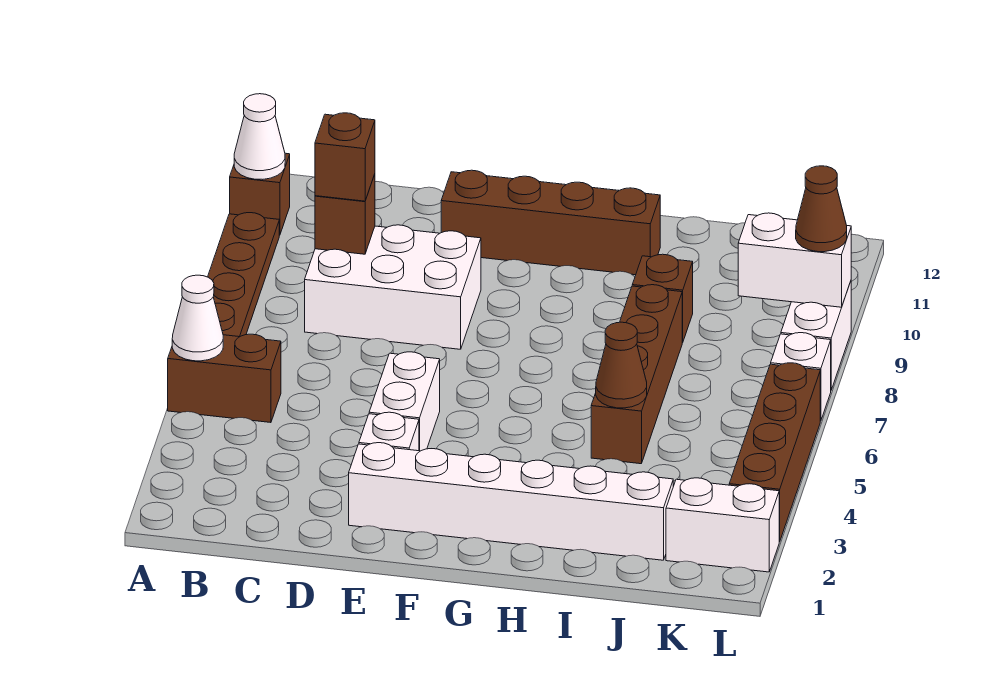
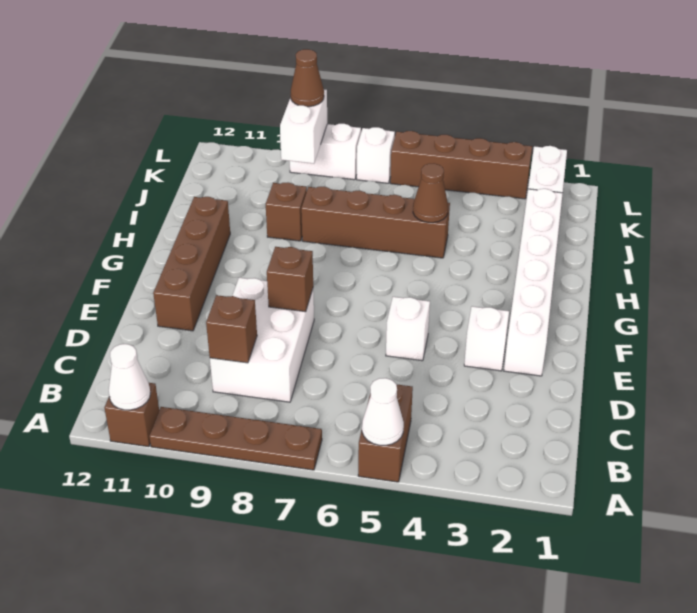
brown 1x1 brick [315,113,375,201] -> brown 1x1 brick moved to [267,247,313,312]
white 1x2 brick [369,352,440,451] -> white 1x1 brick [386,297,430,361]

